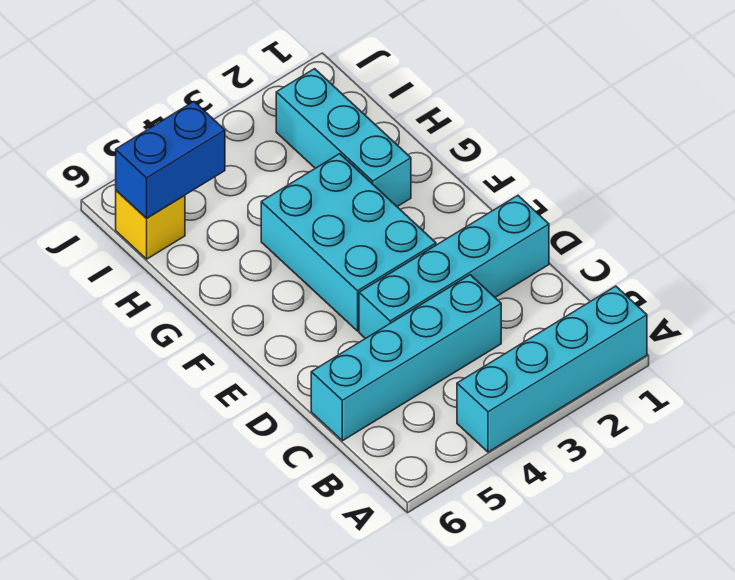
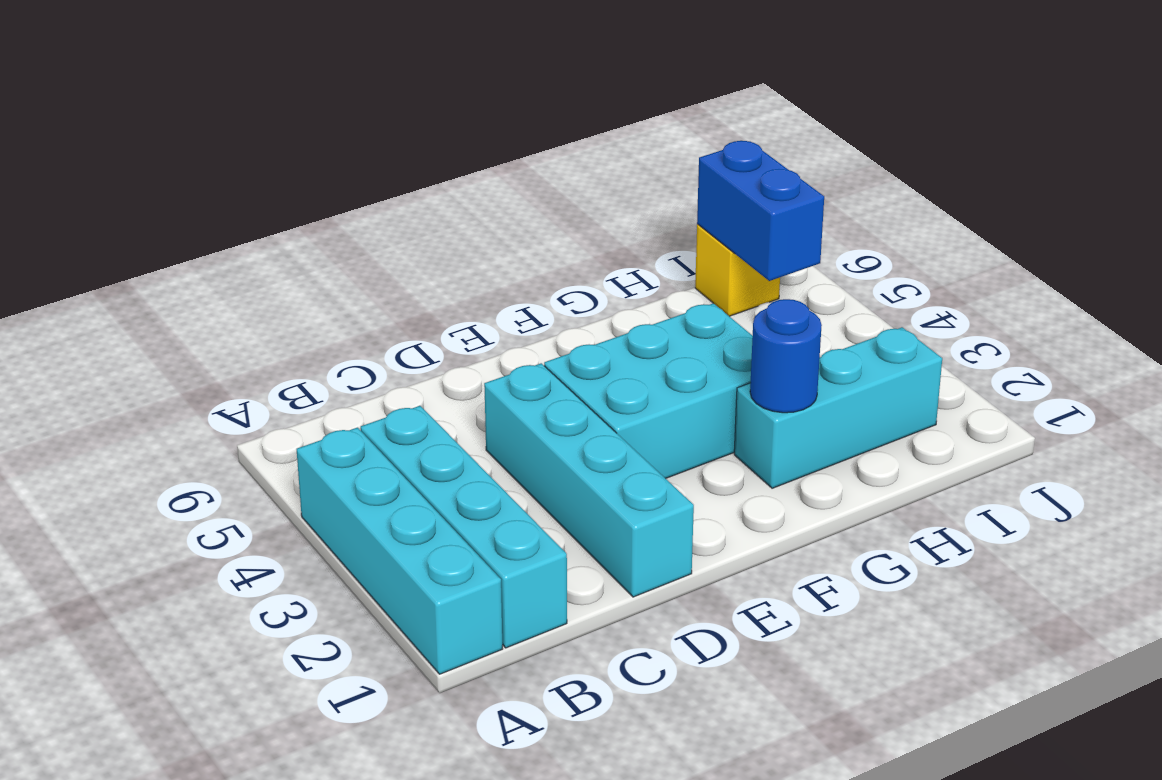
cyan 1x4 brick [311,275,501,441] -> cyan 1x4 brick moved to [361,406,567,648]
none -> blue 1x1 round brick [750,299,822,413]

